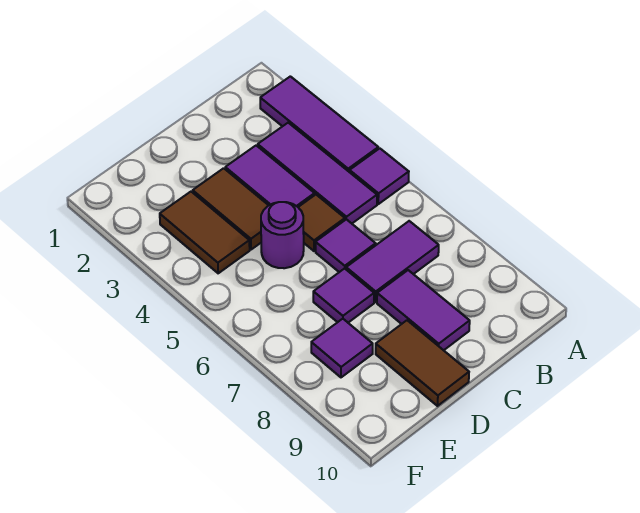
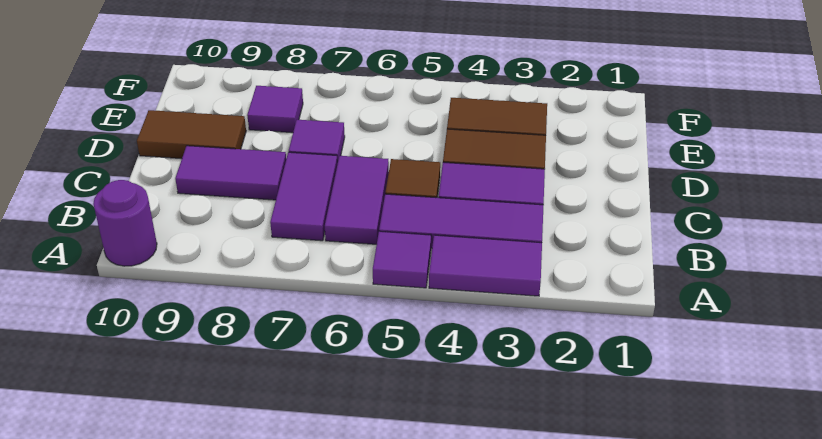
purple 1x3 tile [260,76,378,172] -> purple 1x2 tile [429,235,542,296]
purple 1x1 tile [316,219,376,272] -> purple 1x2 tile [325,156,389,244]
purple 1x1 round brick [261,202,304,268] -> purple 1x1 round brick moved to [93,180,157,266]

